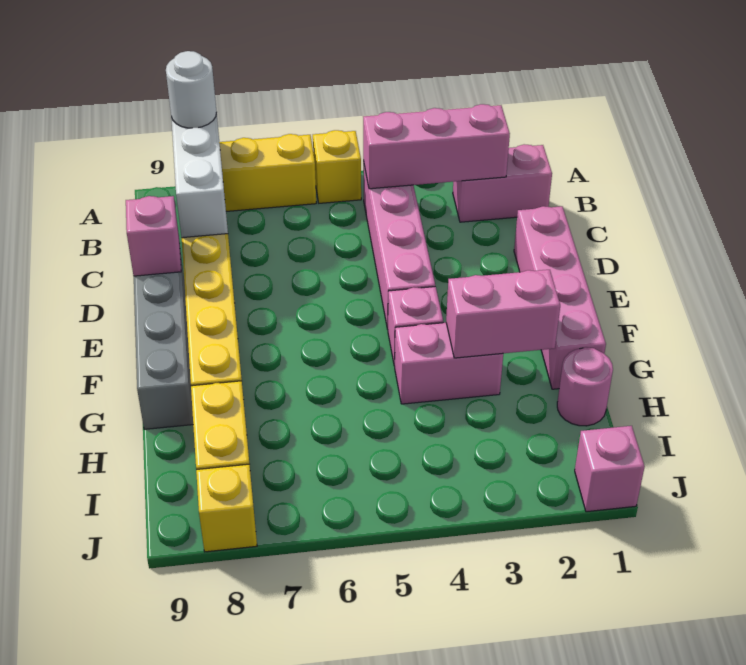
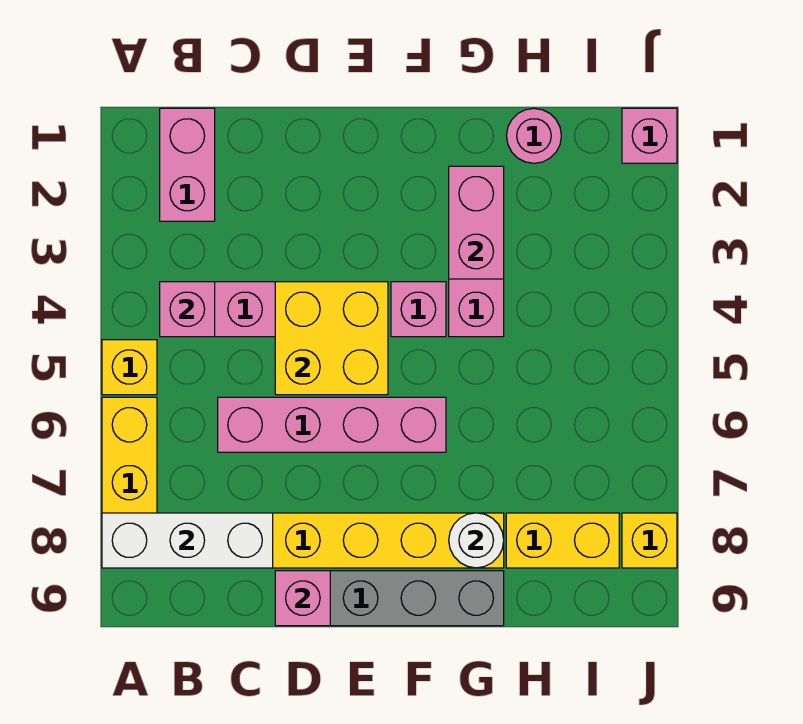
white 1x1 round brick [166,51,217,128] -> white 1x1 round brick moved to [449,513,504,568]
pink 1x3 brick [363,104,510,189] -> pink 1x1 brick [160,282,215,337]
pink 1x4 brick [514,206,606,389] -> pink 1x4 brick moved to [218,397,446,452]
none -> yellow 2x2 brick [275,282,388,395]

